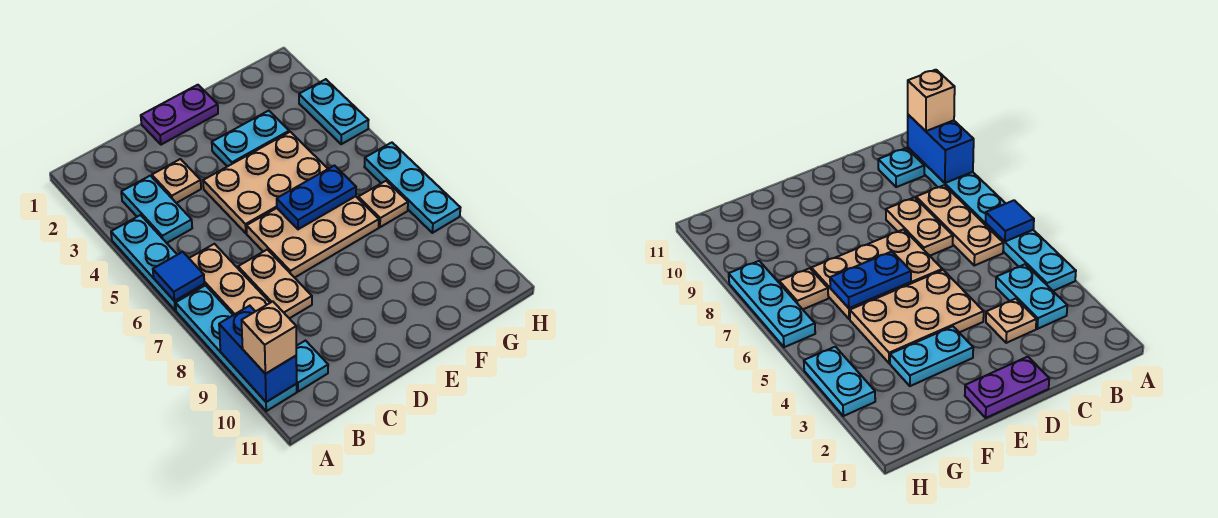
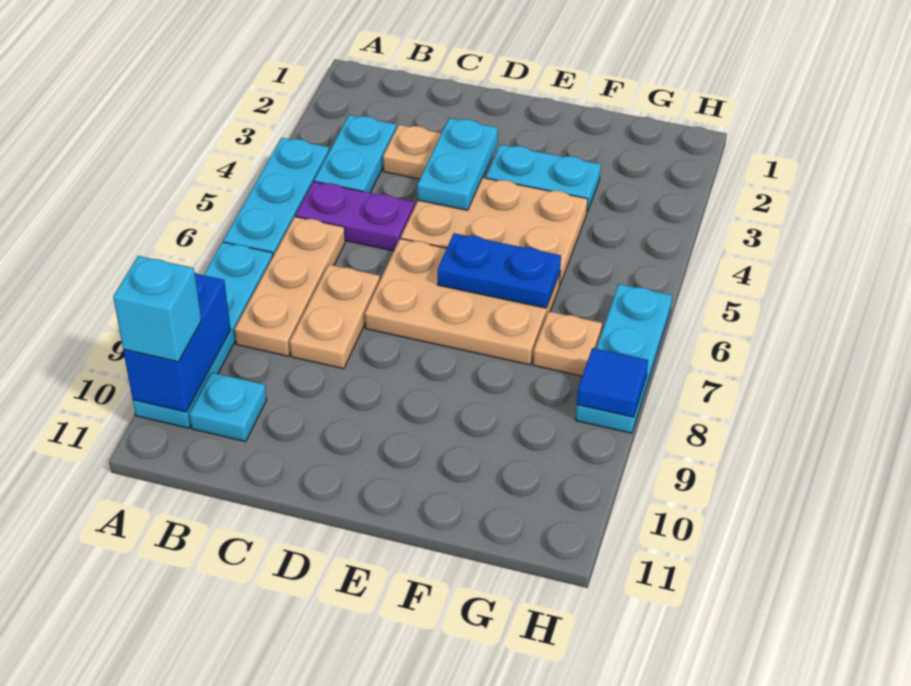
blue 1x1 tile [153,252,204,301] -> blue 1x1 tile moved to [577,348,648,417]
tan 1x1 brick [241,302,296,374] -> cyan 1x1 brick [113,256,201,362]
purple 1x2 plate [141,85,218,145] -> purple 1x2 plate moved to [295,181,414,251]
cyan 1x2 plate [299,79,369,144] -> cyan 1x2 plate moved to [417,118,498,210]

